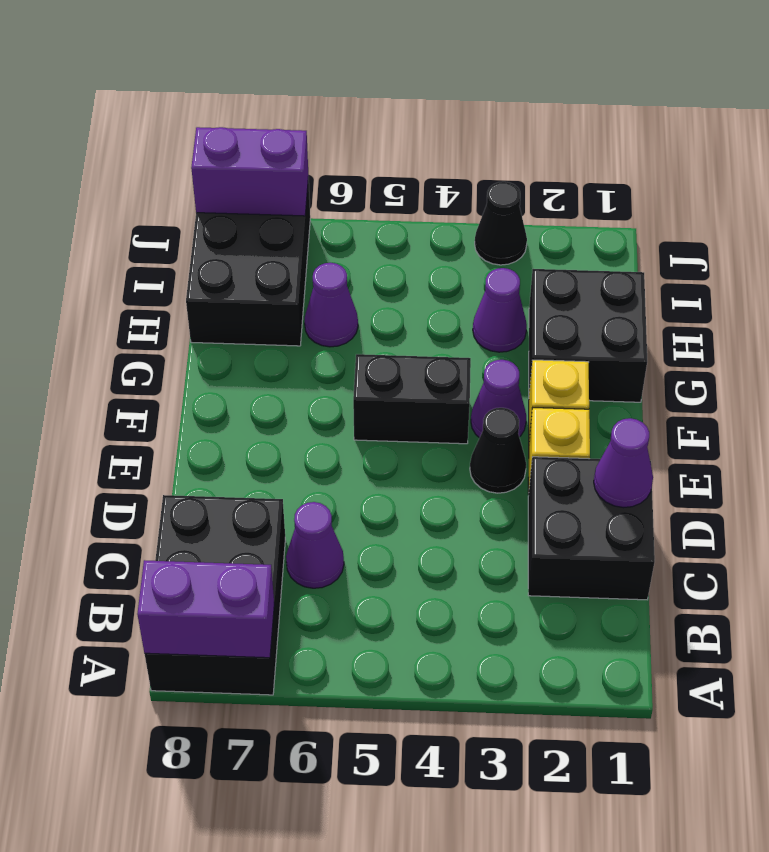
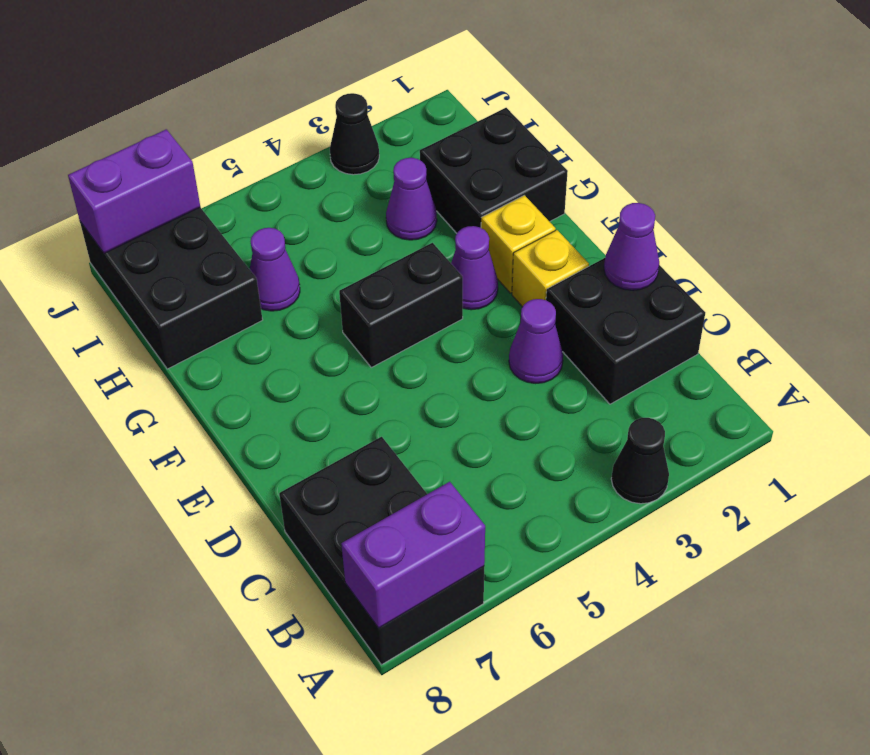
purple 1x1 cone [286,502,344,588] -> purple 1x1 cone moved to [509,299,563,384]
black 1x1 cone [470,408,526,493] -> black 1x1 cone moved to [611,418,669,504]

